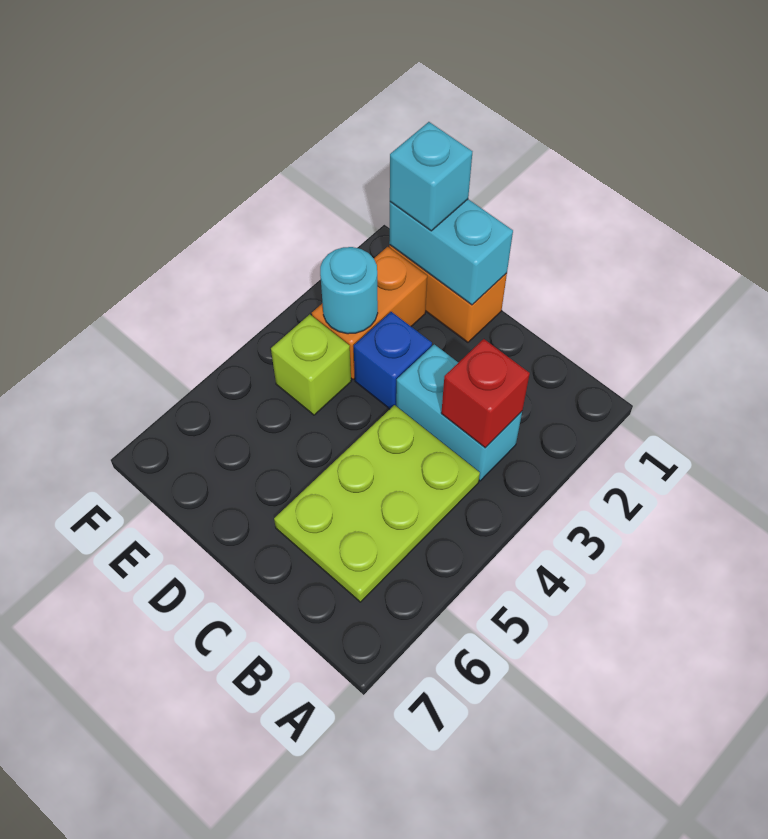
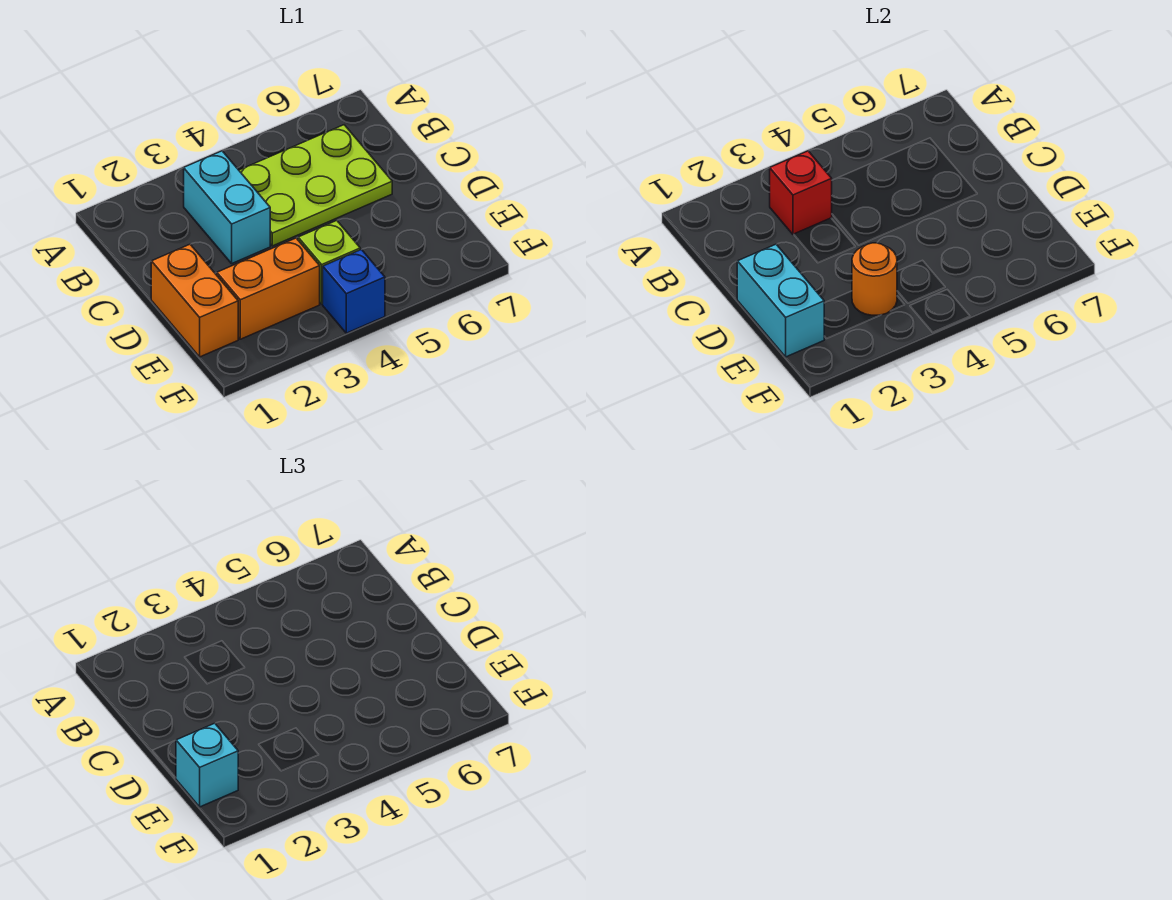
blue 1x1 brick [354,312,432,409] -> blue 1x1 brick moved to [323,250,385,333]
cyan 1x1 round brick [320,247,378,334] -> orange 1x1 round brick [852,243,897,315]

